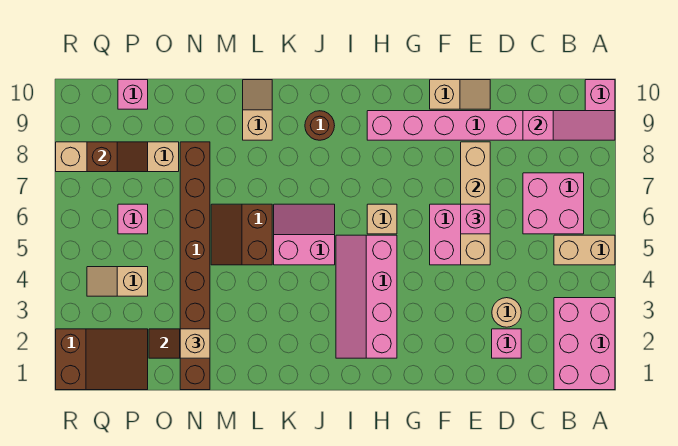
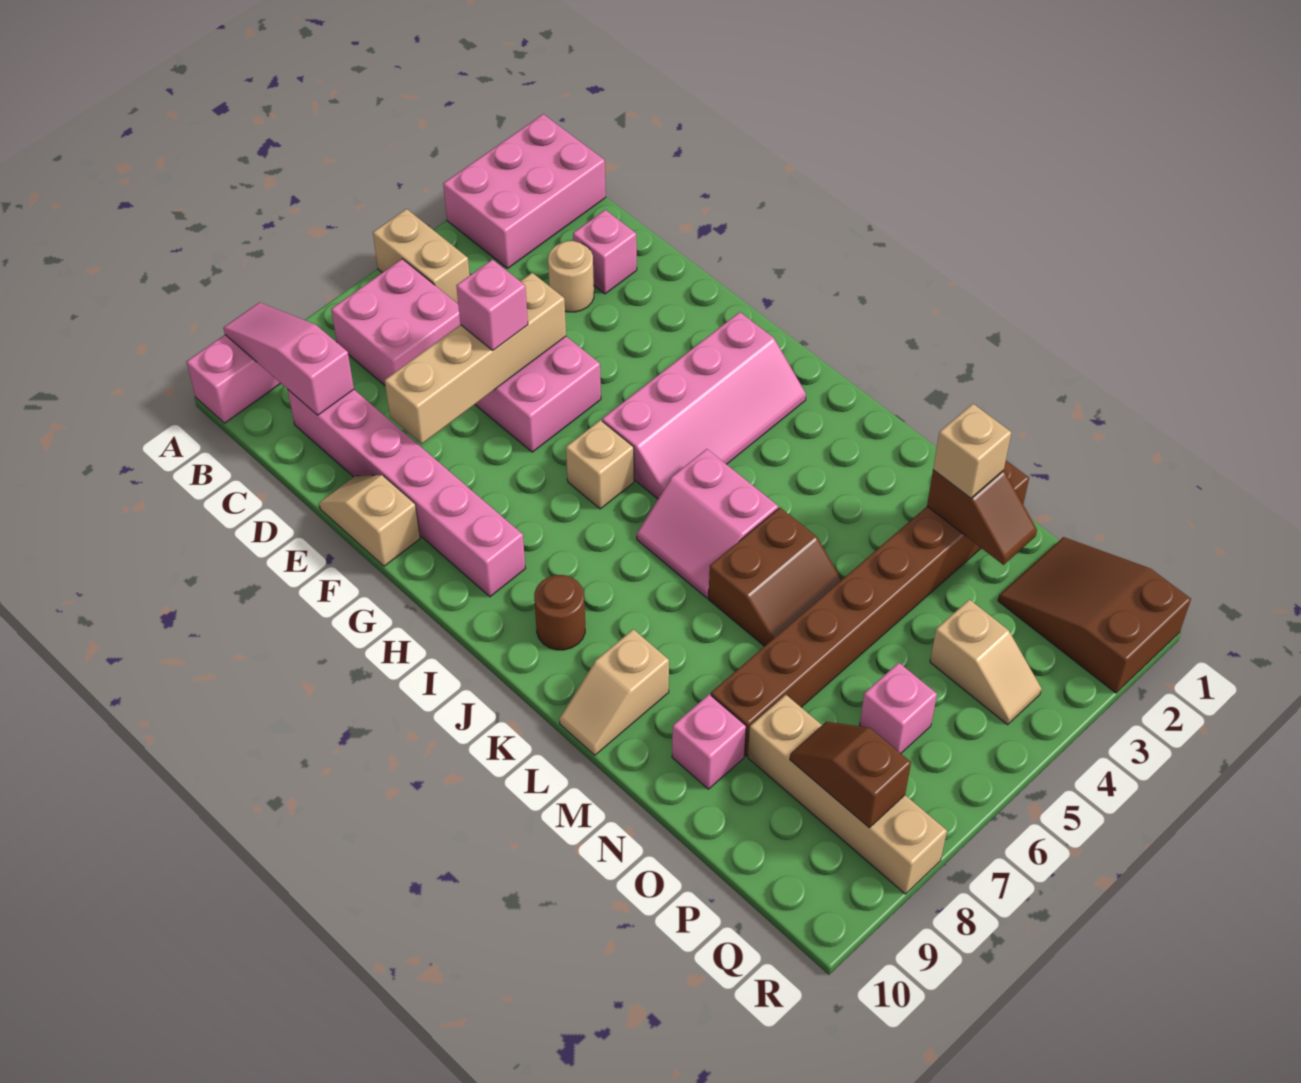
pink 1x1 brick [118,80,148,109] -> pink 1x1 brick moved to [672,694,746,789]

